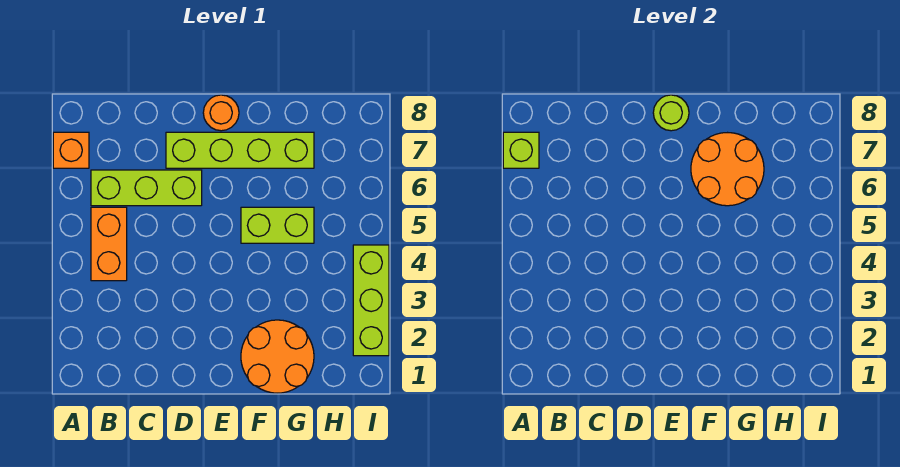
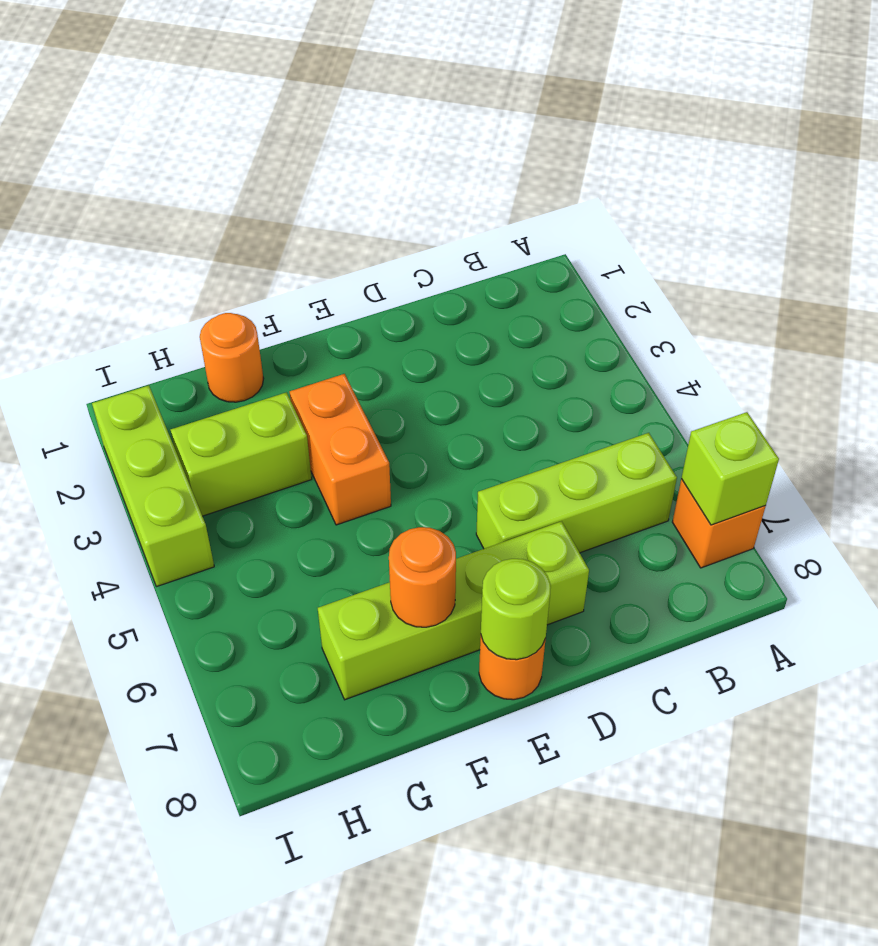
orange 1x2 brick [91,207,127,281] -> orange 1x2 brick moved to [290,374,391,525]
orange 2x2 round brick [241,320,314,393] -> orange 1x1 round brick [200,313,264,402]
lime 1x2 brick [241,207,314,243] -> lime 1x2 brick moved to [171,392,312,516]
orange 2x2 round brick [691,133,764,206] -> orange 1x1 round brick [389,527,456,627]

